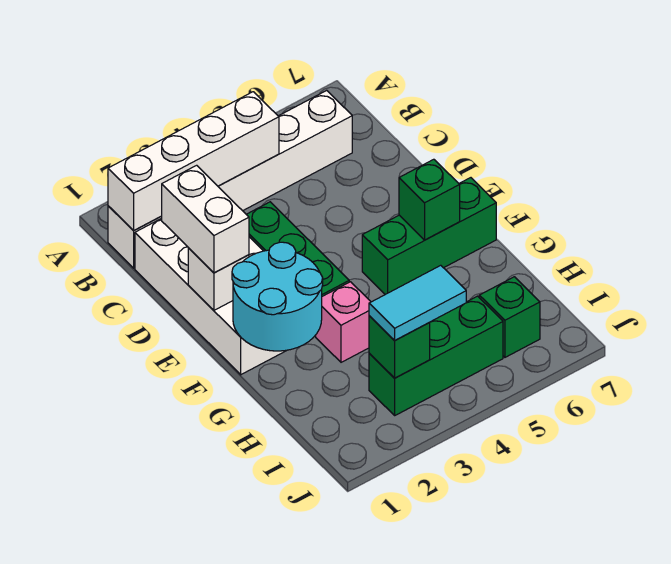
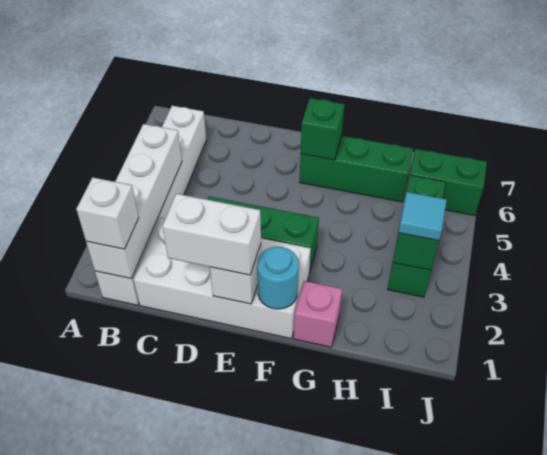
none -> white 1x1 brick [76,177,139,249]
cyan 2x2 round brick [232,242,323,351] -> cyan 1x1 round brick [257,247,299,309]
green 1x3 brick [362,178,496,294] -> green 1x3 brick turned to [300,136,413,202]
pink 1x1 brick [316,282,371,362] -> pink 1x1 brick moved to [294,281,342,347]
cyan 1x2 tile [369,265,466,340] -> cyan 1x1 tile [399,192,447,241]
green 1x1 brick [479,277,540,357] -> green 1x2 brick [410,149,487,216]

